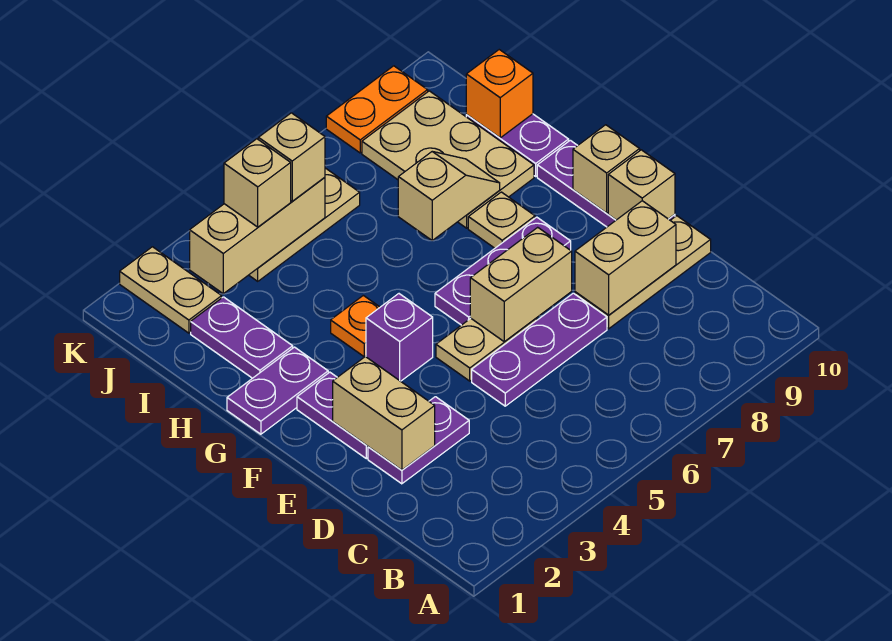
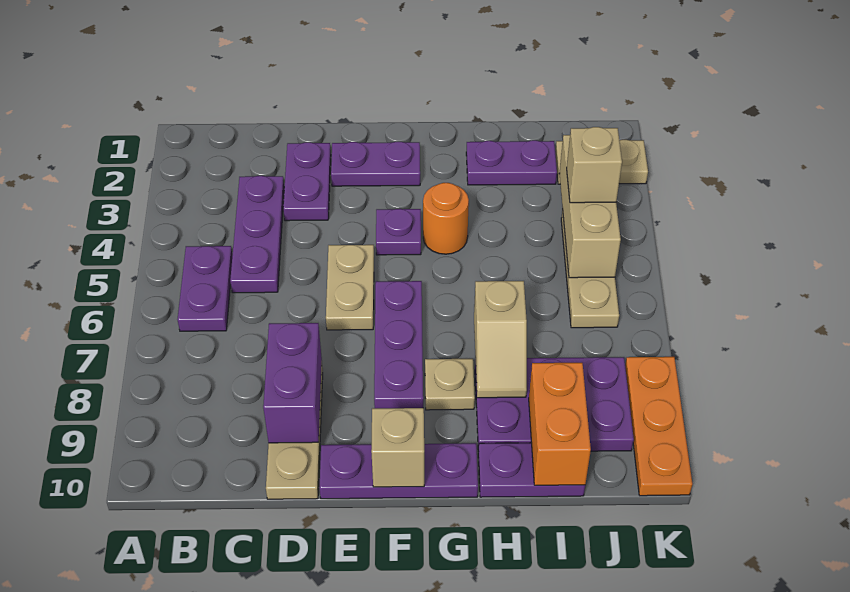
tan 1x2 brick [333,357,435,470] -> none
purple 1x3 plate [472,293,607,406] -> purple 1x3 plate moved to [230,176,284,293]
tan 1x2 brick [575,201,676,315] -> purple 1x2 brick [263,323,322,443]
tan 1x2 brick [470,227,572,342] -> none
tan 1x1 brick [608,150,675,220] -> none
purple 1x1 brick [366,294,433,381] -> purple 1x1 plate [376,209,421,255]
purple 1x2 plate [227,347,328,434] -> purple 1x2 plate moved to [177,246,233,331]
orange 1x1 plate [331,295,380,357] -> orange 1x1 round brick [423,183,469,254]
tan 2x3 plate [362,91,534,228] -> purple 2x3 plate [475,357,634,451]
orange 1x1 brick [466,50,533,138] -> orange 1x2 brick [529,363,591,485]
tan 1x1 brick [258,113,325,201] -> none
orange 1x2 plate [326,66,428,153] -> orange 1x3 plate [625,357,692,496]

